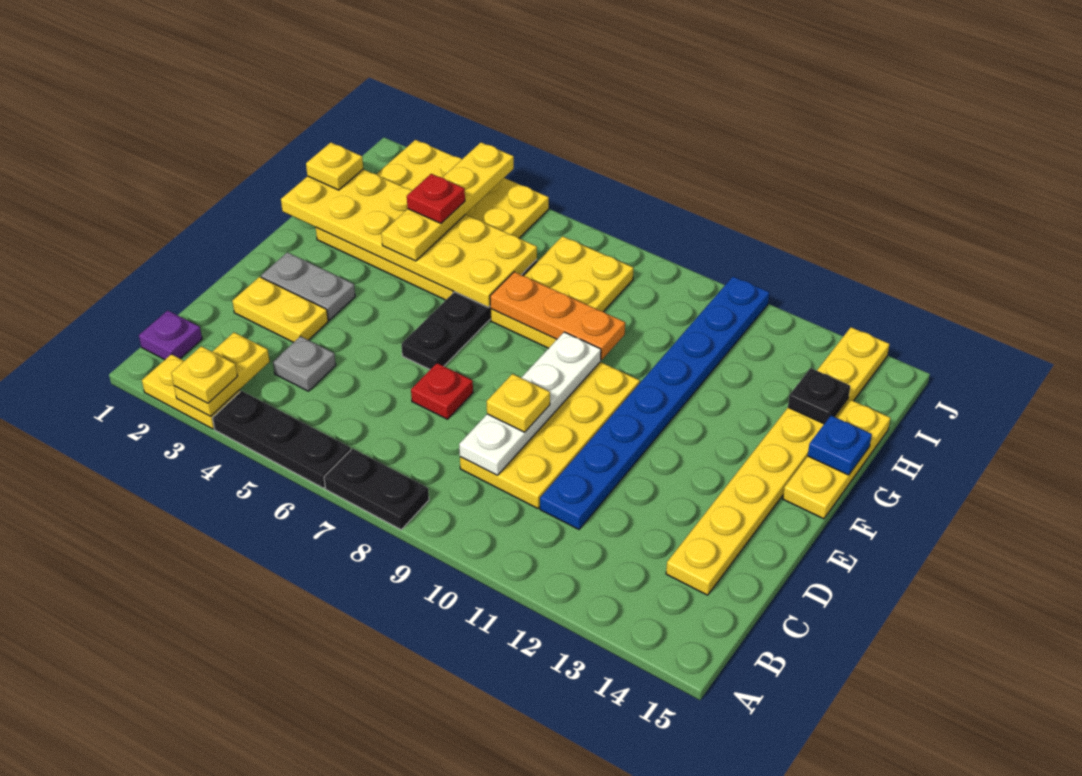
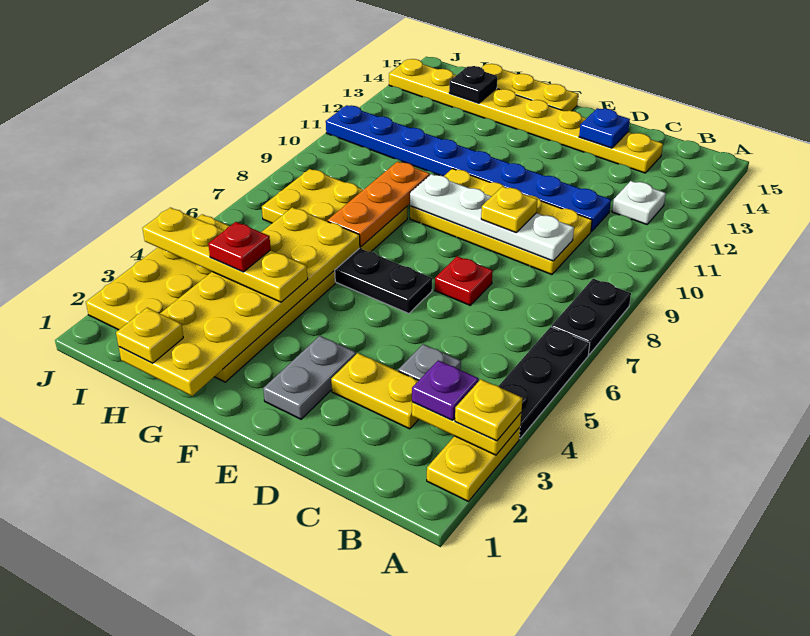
purple 1x1 plate [139,310,202,360] -> purple 1x1 plate moved to [412,360,479,420]
none -> white 1x1 plate [612,181,666,224]
yellow 1x2 plate [232,277,328,342] -> yellow 1x2 plate turned to [331,353,419,429]
blue 1x1 plate [808,416,872,475] -> blue 1x1 plate moved to [579,108,630,148]

